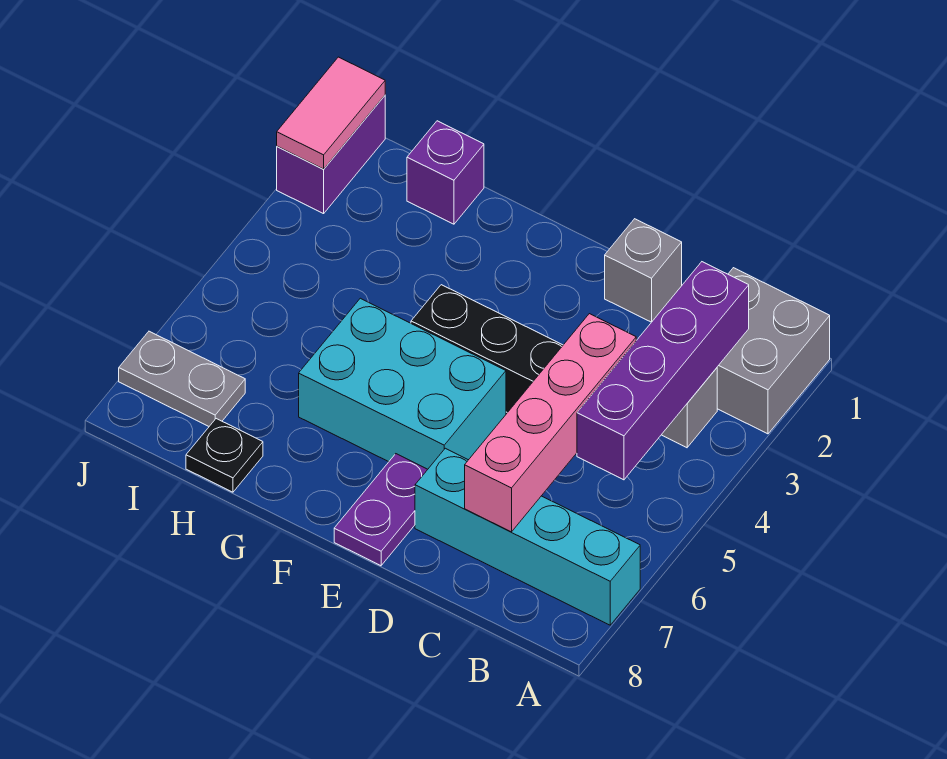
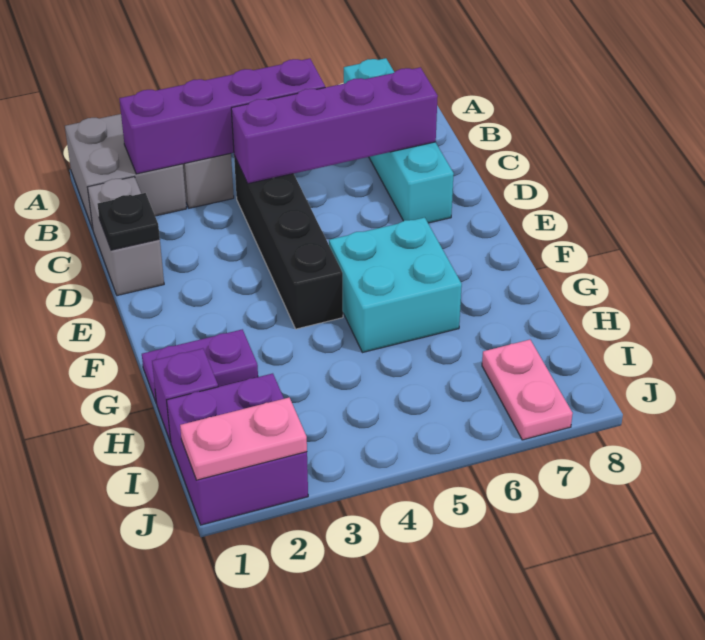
pink 1x4 brick [465,314,636,532] -> purple 1x4 brick [231,67,438,184]
grey 1x1 brick [605,219,682,322] -> grey 1x2 brick [87,177,164,296]
cyan 2x3 brick [299,298,506,469] -> cyan 2x2 brick [329,218,462,353]
purple 1x2 plate [334,454,428,566] -> purple 1x2 plate moved to [142,329,258,404]
black 1x1 plate [186,419,263,492] -> black 1x1 plate moved to [98,193,160,250]
grey 1x2 plate [119,331,245,426] -> pink 1x2 plate [482,340,573,440]
purple 1x2 brick [277,96,385,214] -> purple 2x2 brick [167,373,308,525]
pink 1x2 tile [277,57,385,169] -> pink 1x2 plate [180,398,307,480]

